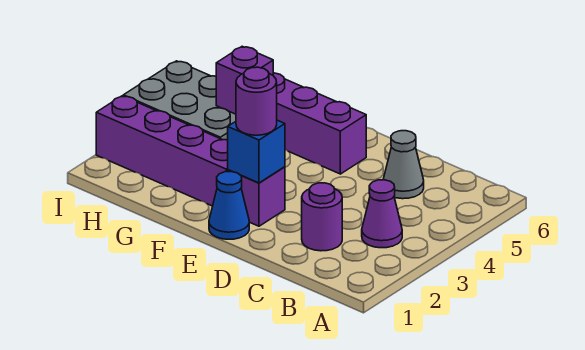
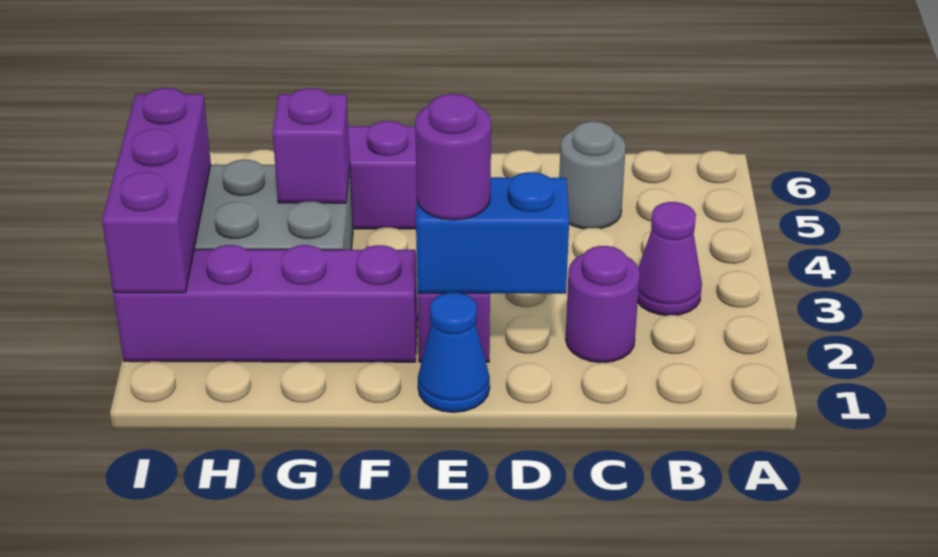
grey 1x1 cone [383,131,424,199] -> grey 1x1 round brick [559,121,626,229]
blue 1x1 brick [228,120,285,183] -> blue 1x2 brick [416,172,569,294]
none -> purple 1x3 brick [102,88,211,293]

